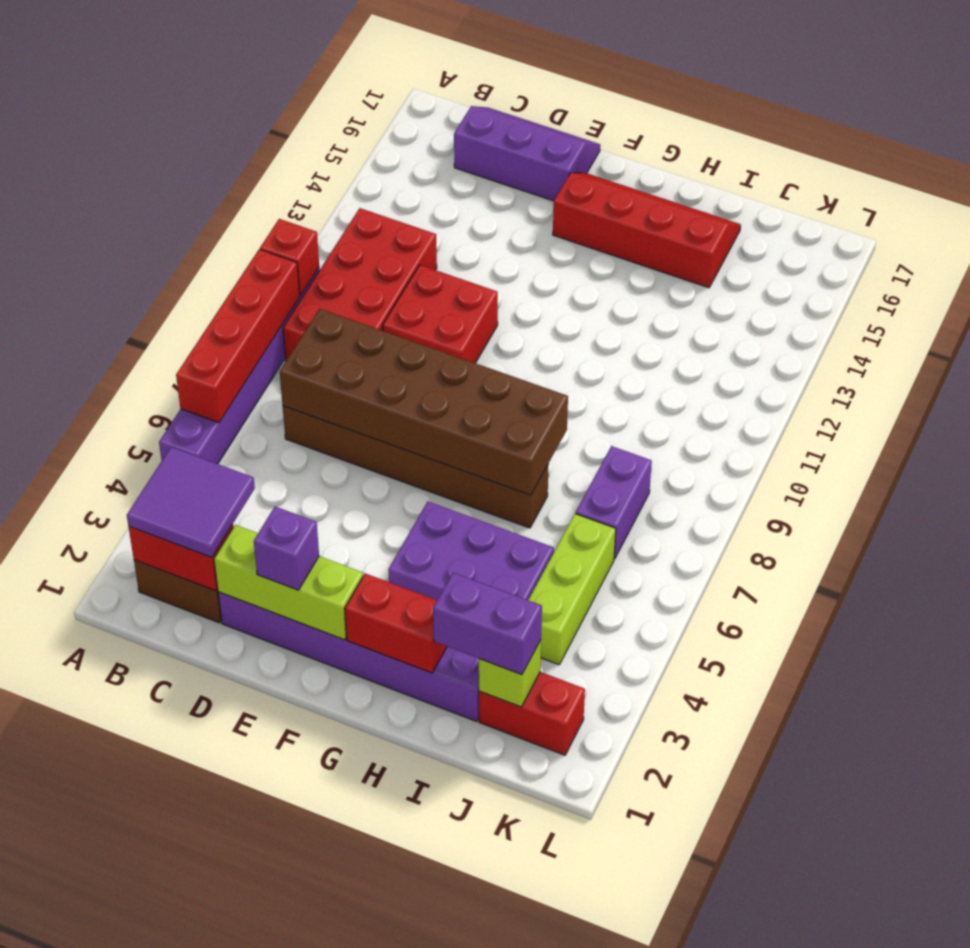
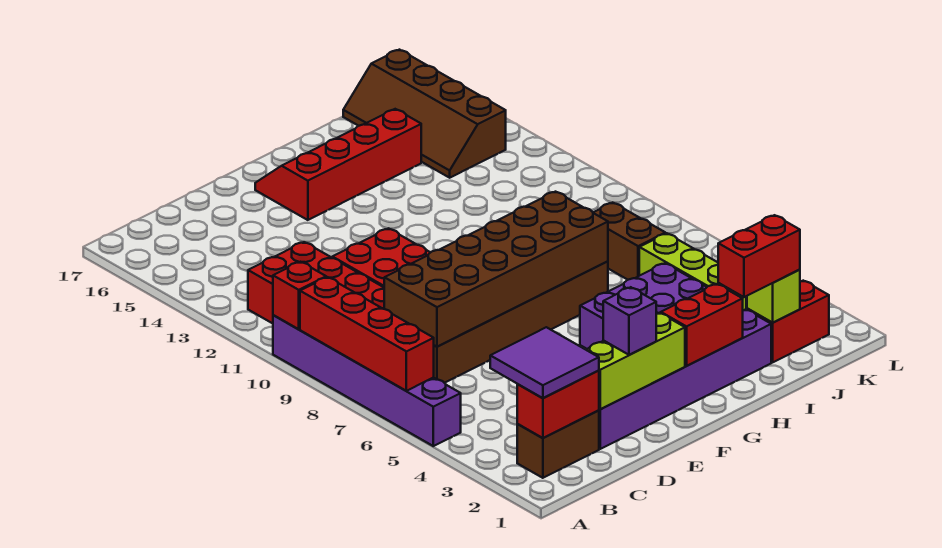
purple 2x3 slope [454,106,600,201] -> none
purple 1x2 brick [433,573,542,675] -> red 1x2 brick [718,215,800,297]
purple 1x2 brick [576,446,652,559] -> brown 1x2 brick [593,203,665,280]
none -> brown 2x4 slope [343,50,506,178]

